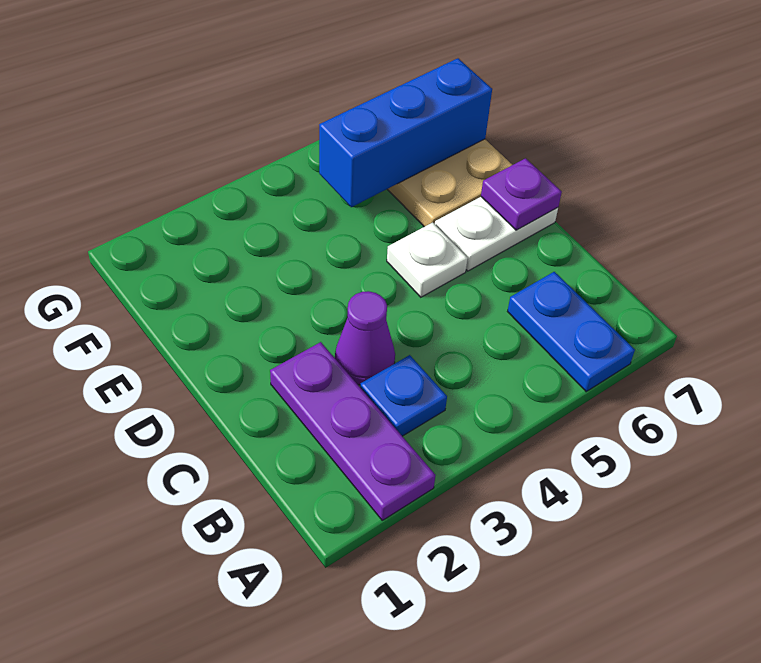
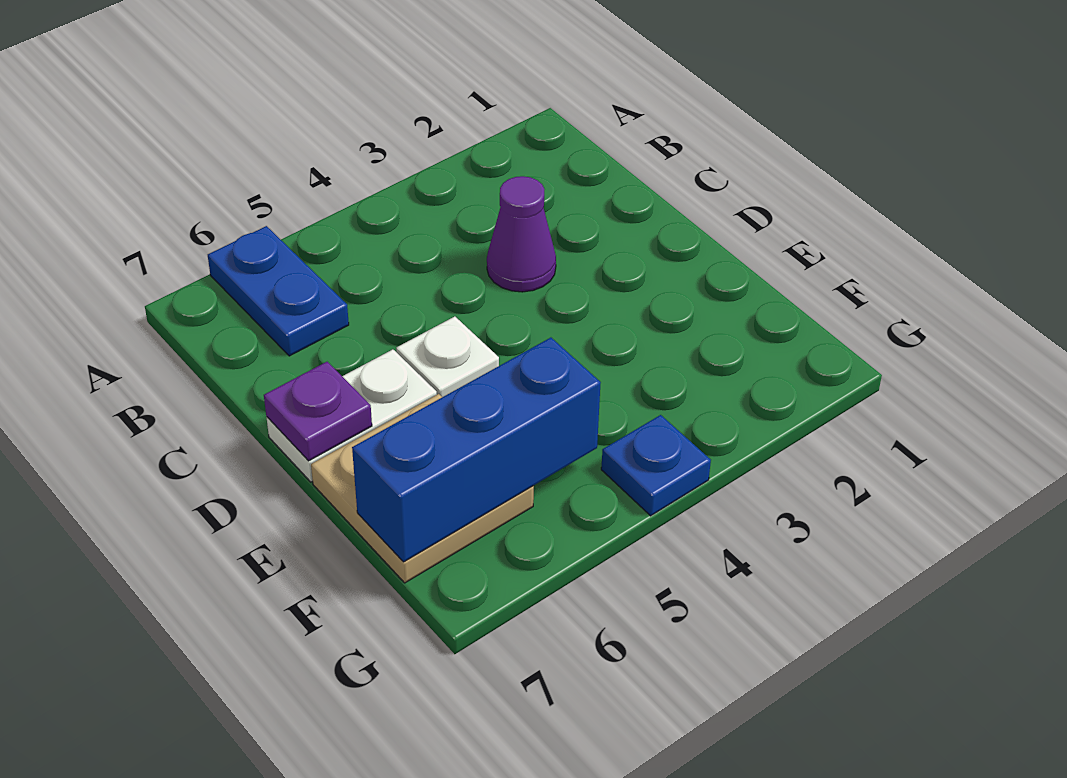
purple 1x3 plate [270,342,436,520] -> none
blue 1x1 plate [360,355,447,436] -> blue 1x1 plate moved to [601,415,711,516]

